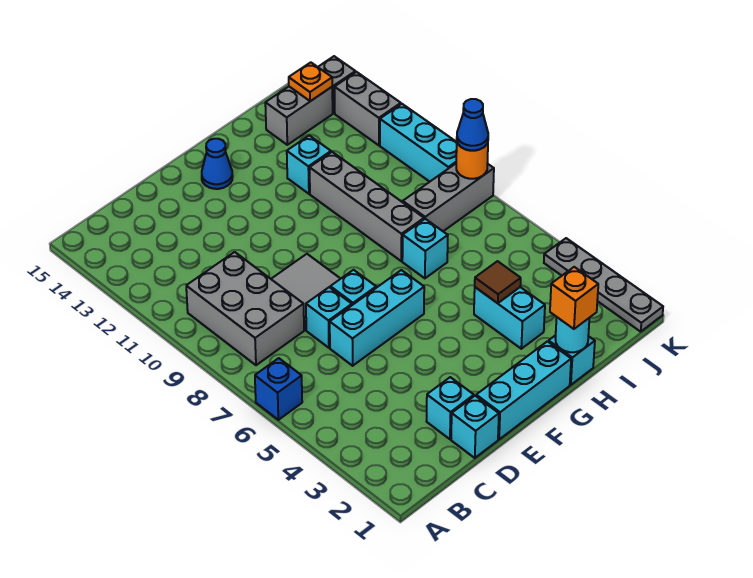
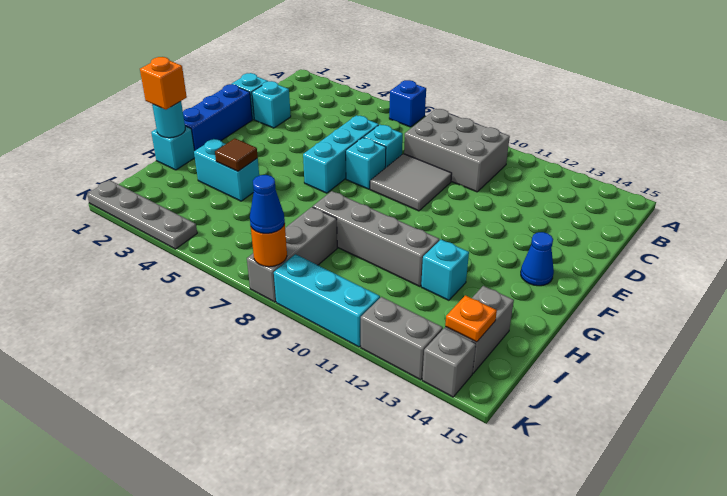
cyan 1x3 brick [476,341,571,439] -> blue 1x3 brick [183,84,253,151]
cyan 1x1 brick [402,219,448,278] -> none

